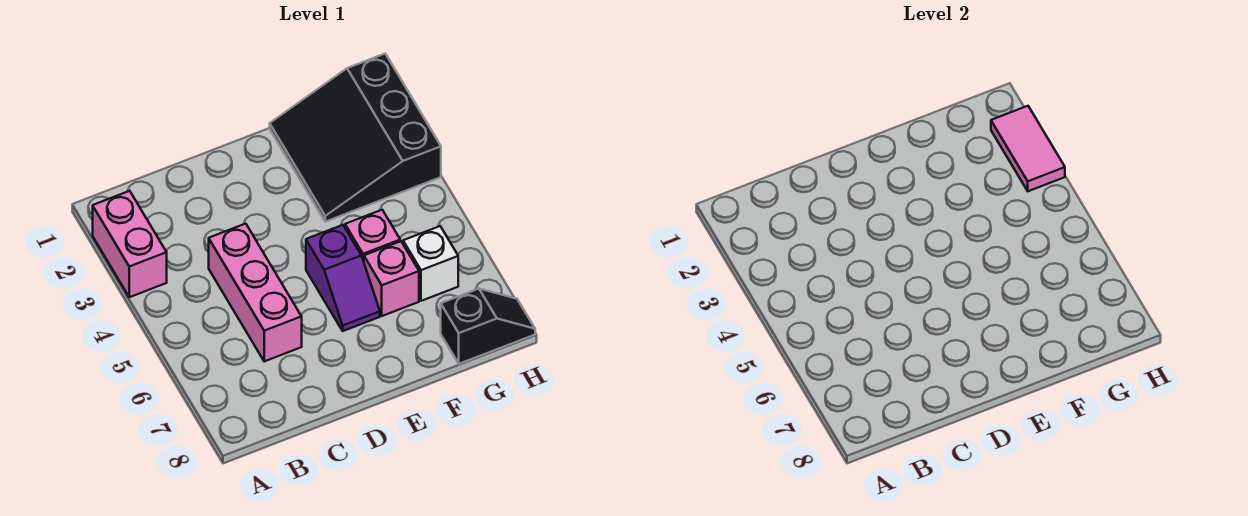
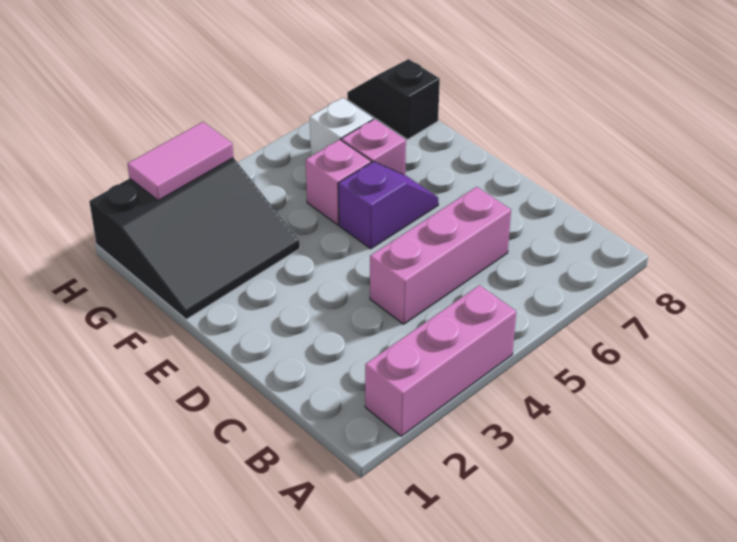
pink 1x2 brick [93,191,167,297] -> pink 1x3 brick [365,285,516,436]

